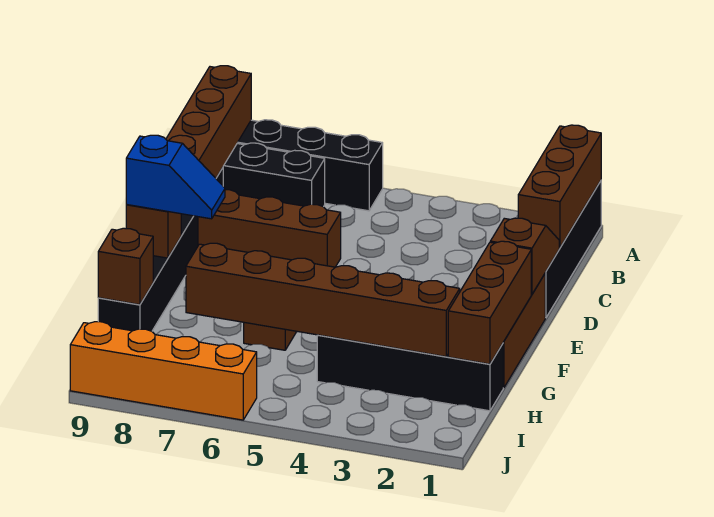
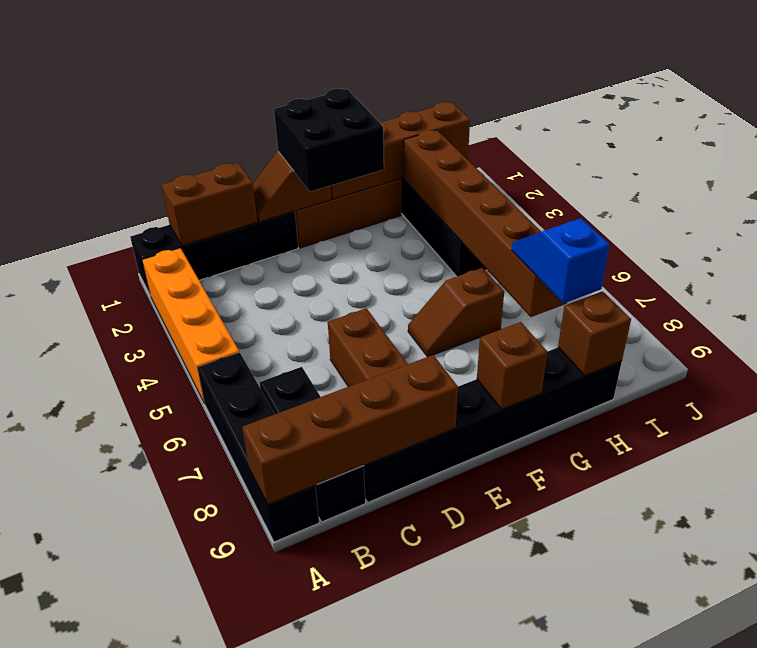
brown 1x3 brick [518,125,601,248] -> brown 1x2 brick [162,163,258,246]
none -> black 2x2 brick [274,89,384,192]
brown 1x3 brick [448,241,531,364] -> brown 1x4 brick [331,102,470,199]
blue 1x2 slope [126,135,225,219] -> blue 1x2 slope moved to [512,218,610,304]
orange 1x4 brick [70,322,257,420] -> orange 1x4 brick moved to [142,248,239,404]

